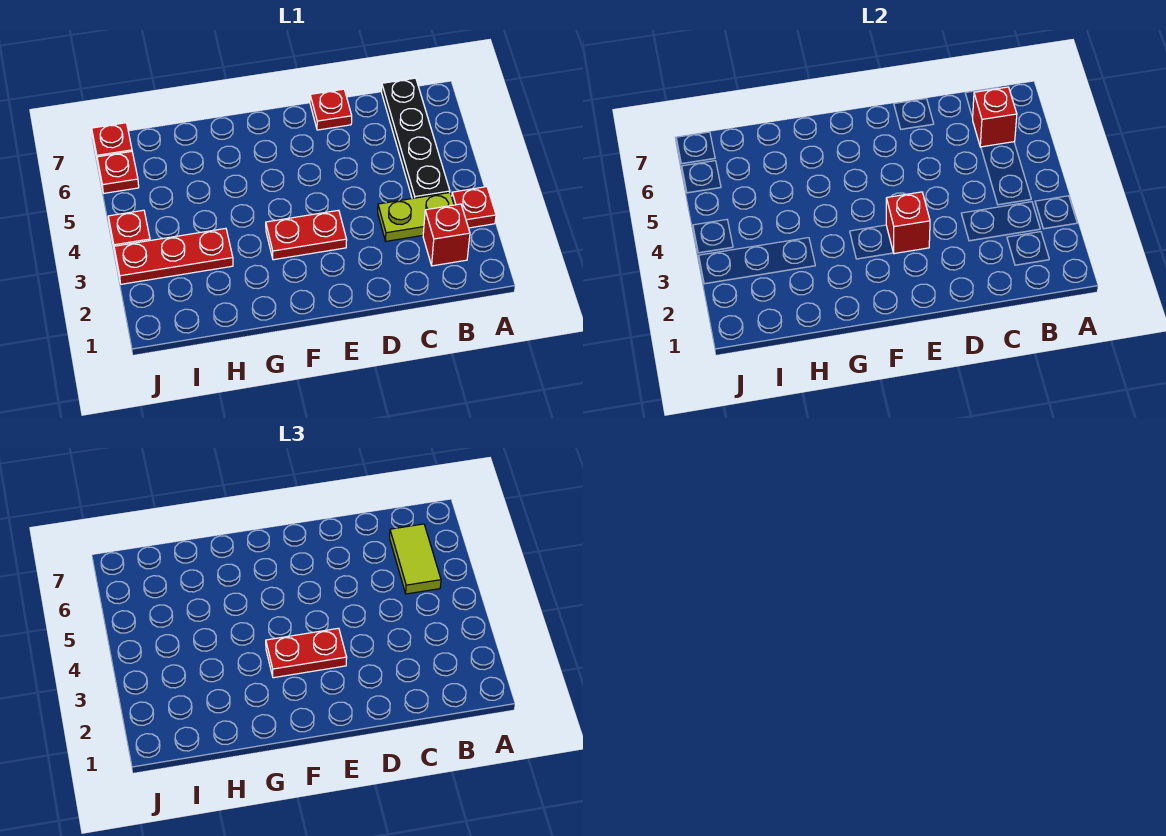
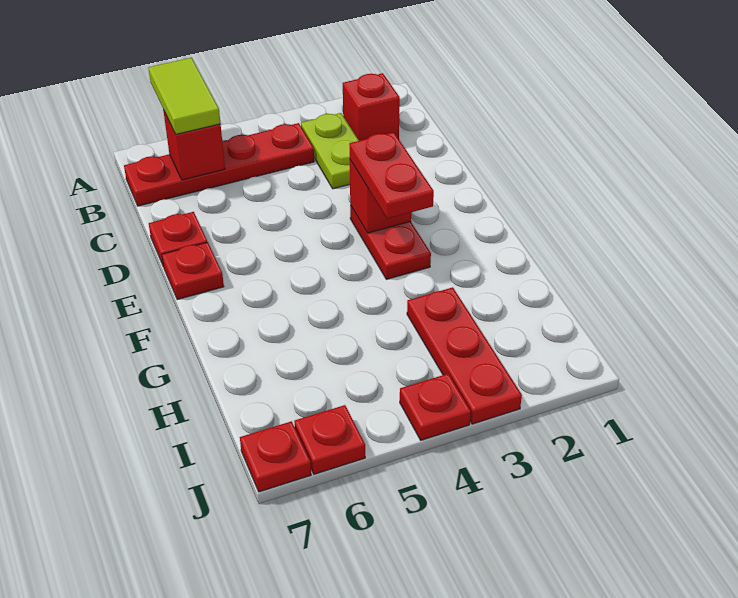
red 1x1 plate [452,187,496,228] -> red 1x1 plate moved to [162,242,224,300]
black 1x4 plate [382,78,450,199] -> red 1x4 plate [124,123,314,206]
lime 1x2 tile [390,524,441,594] -> lime 1x2 tile turned to [148,58,221,134]

